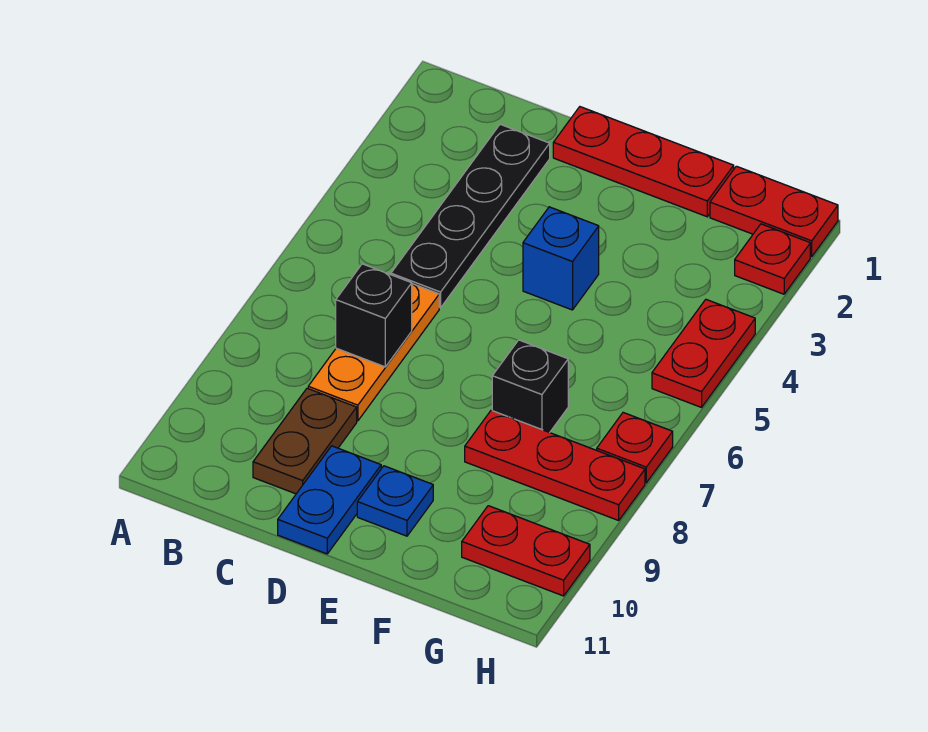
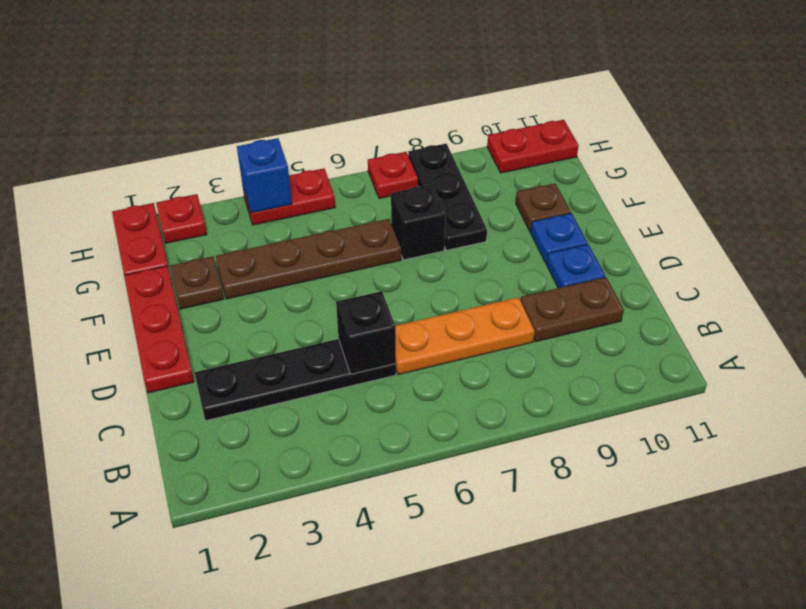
black 1x1 brick [336,264,412,367] -> black 1x1 brick moved to [336,291,396,374]
blue 1x2 plate [278,446,381,554] -> blue 1x1 plate [547,244,605,288]
blue 1x1 brick [523,207,599,310] -> blue 1x1 brick moved to [237,138,292,213]
none -> brown 1x1 plate [170,256,224,309]
none -> brown 1x4 plate [216,219,401,299]
red 1x3 plate [465,410,645,520] -> black 1x3 plate [408,144,487,250]
none -> brown 1x1 plate [516,183,571,232]
red 1x2 plate [462,506,590,596] -> red 1x2 plate turned to [487,120,579,173]

